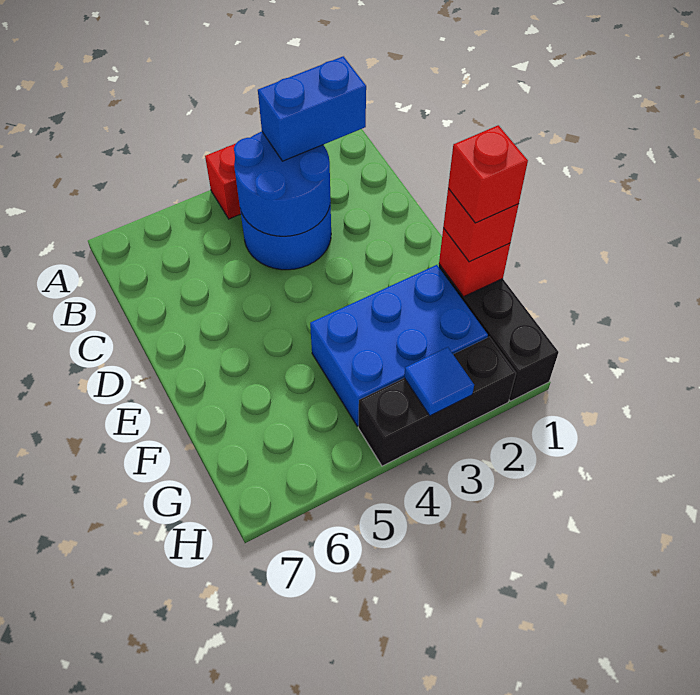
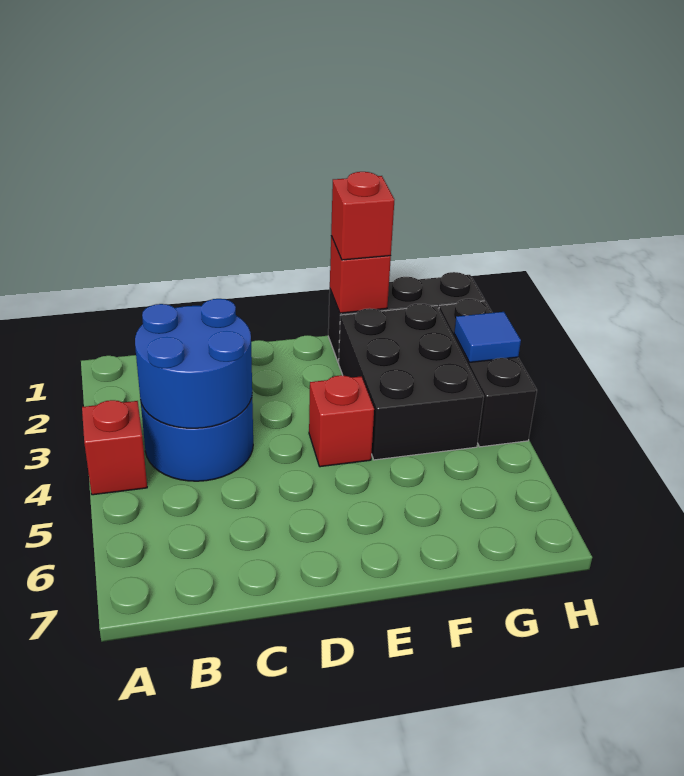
blue 1x2 brick [258,56,366,161] -> none
red 1x1 brick [448,125,528,223] -> red 1x1 brick moved to [309,375,374,467]
blue 2x3 brick [310,265,488,426] -> black 2x3 brick [339,304,484,460]

